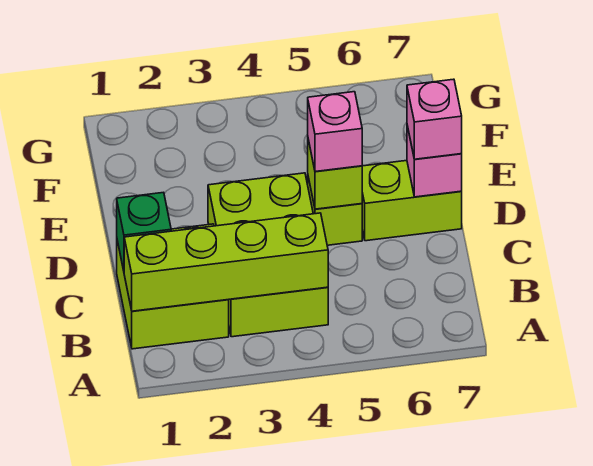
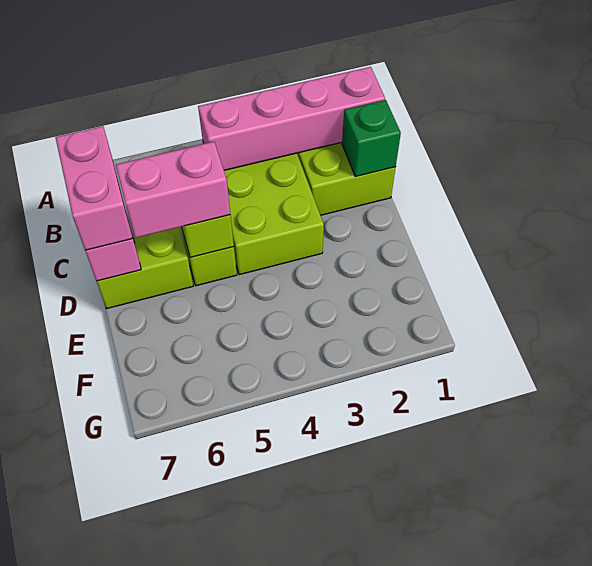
lime 1x4 brick [124,213,328,311] -> pink 1x4 brick [198,67,385,170]
pink 1x1 brick [308,92,362,172] -> pink 1x2 brick [116,142,230,238]
pink 1x1 brick [407,79,462,159] -> pink 1x2 brick [55,126,133,250]

